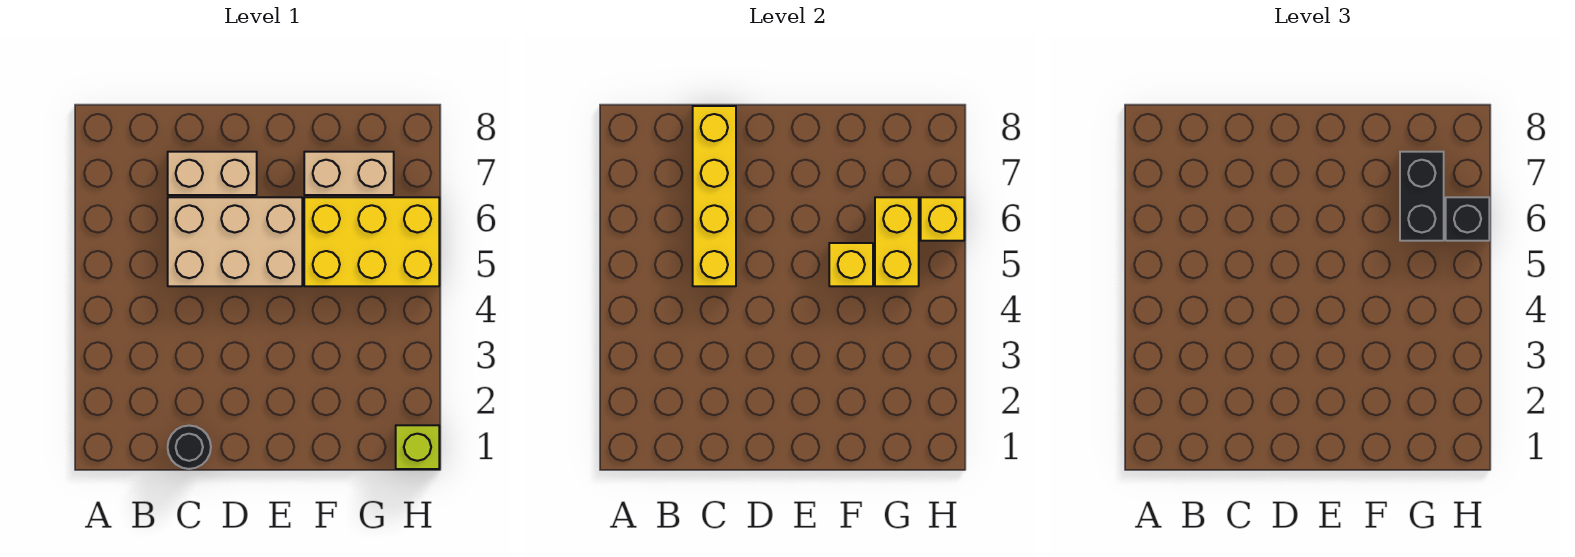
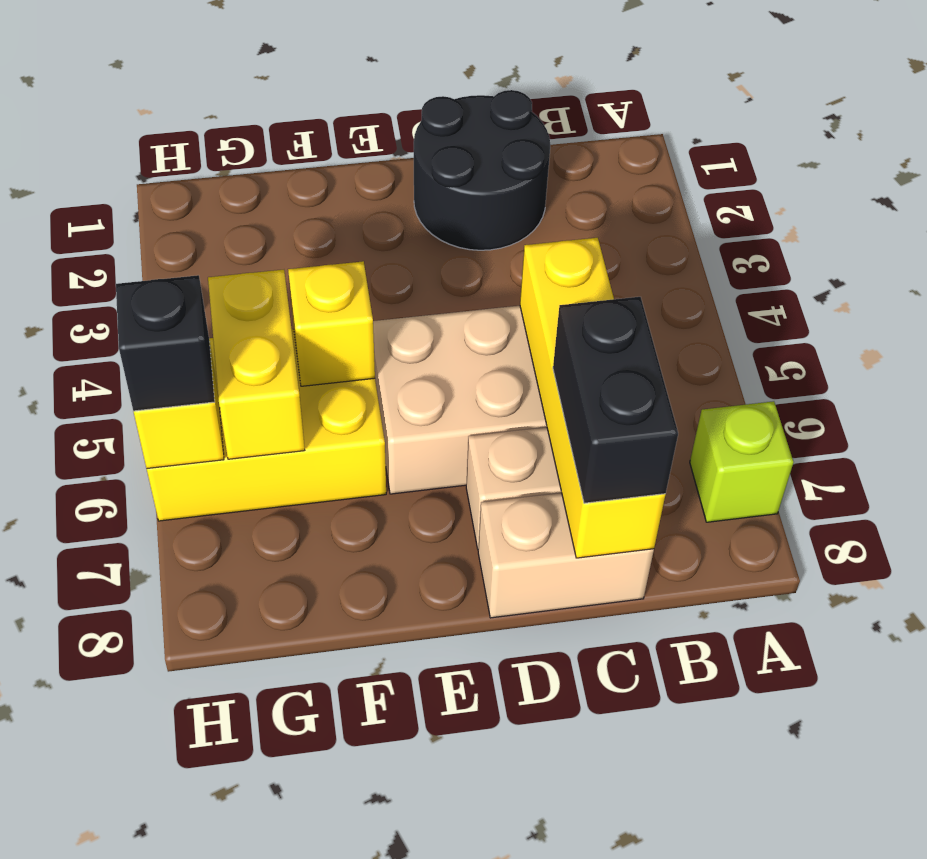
black 1x1 round brick [168,426,211,469] -> black 2x2 round brick [414,90,551,250]
tan 1x2 brick [304,152,394,195] -> tan 1x2 brick moved to [478,493,654,618]
black 1x2 brick [1400,152,1444,241] -> black 1x2 brick moved to [553,297,678,503]
lime 1x1 brick [396,425,439,469] -> lime 1x1 brick moved to [690,401,793,522]

